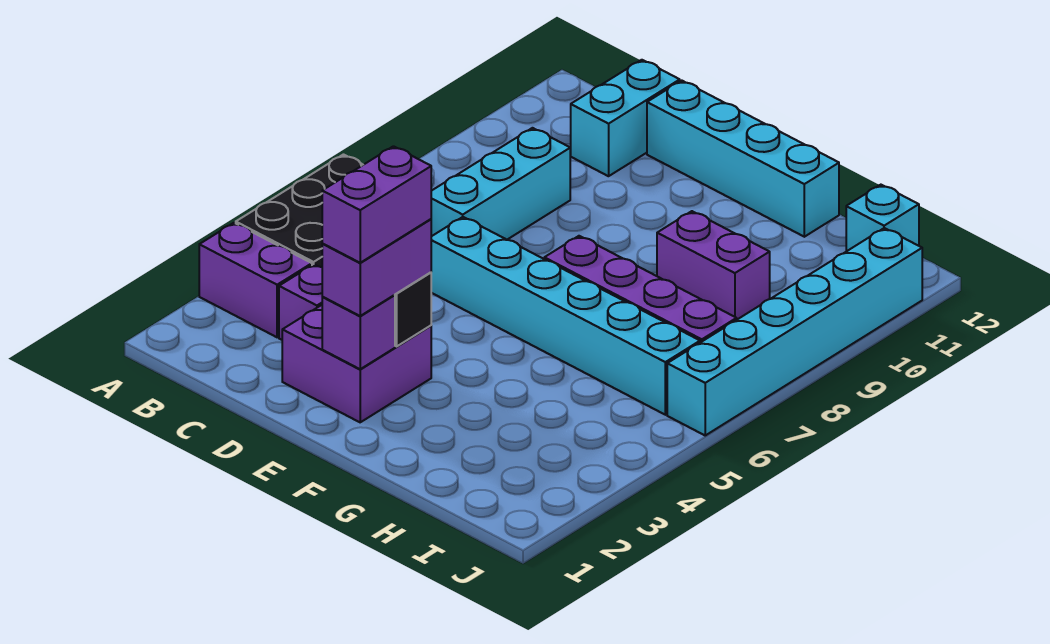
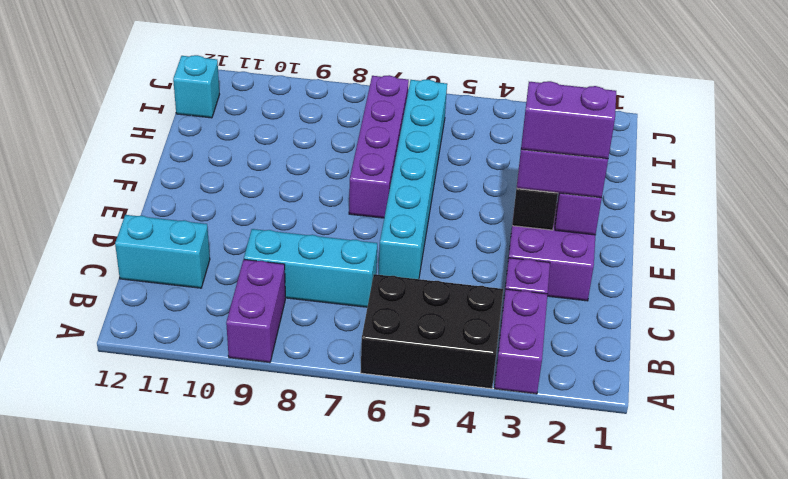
cyan 1x4 brick [647,81,839,237] -> none
purple 1x2 brick [657,211,770,319] -> purple 1x2 brick moved to [226,259,285,363]
cyan 1x6 brick [667,228,922,435] -> none

